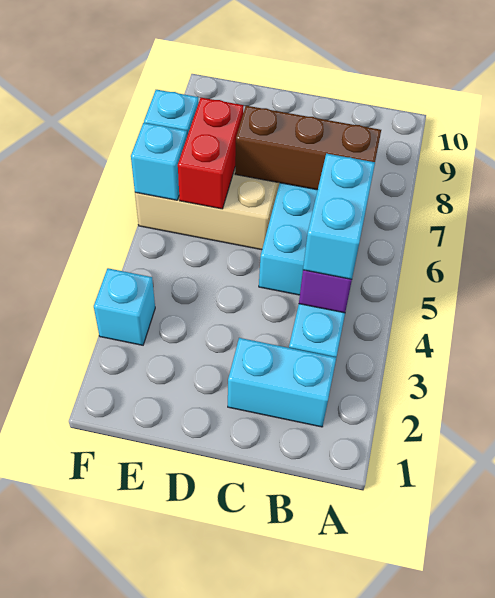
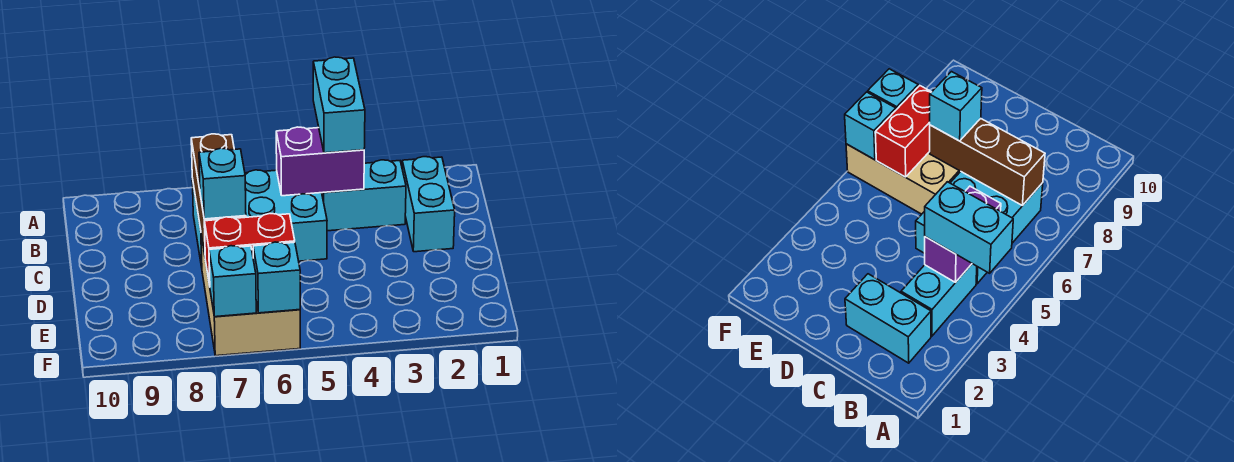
cyan 1x2 brick [303,153,375,279] -> cyan 1x2 brick turned to [313,57,365,153]
cyan 1x1 brick [94,268,155,345] -> cyan 1x1 brick moved to [199,148,246,219]

